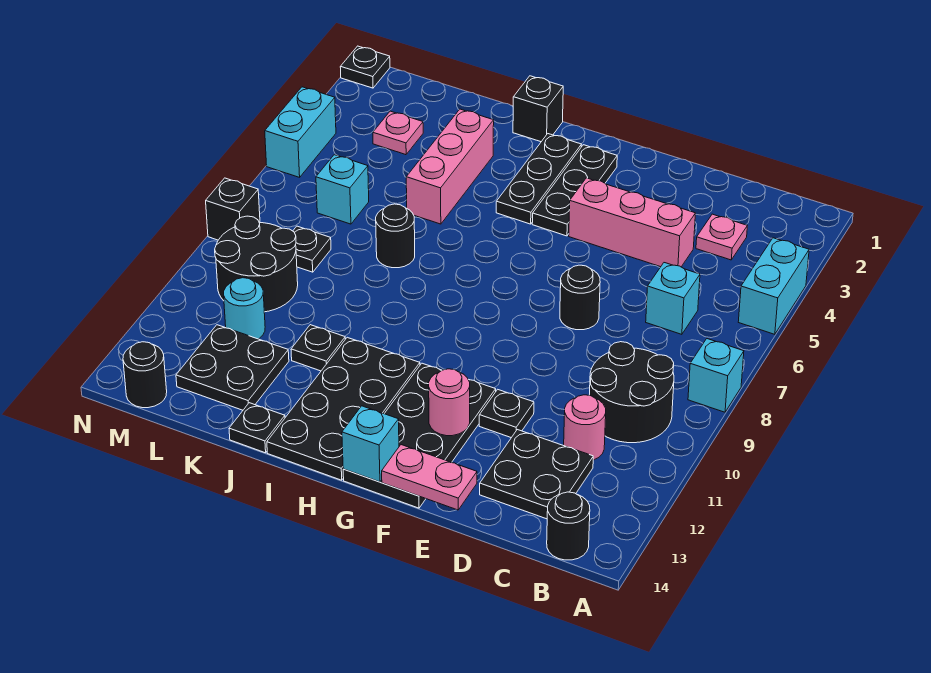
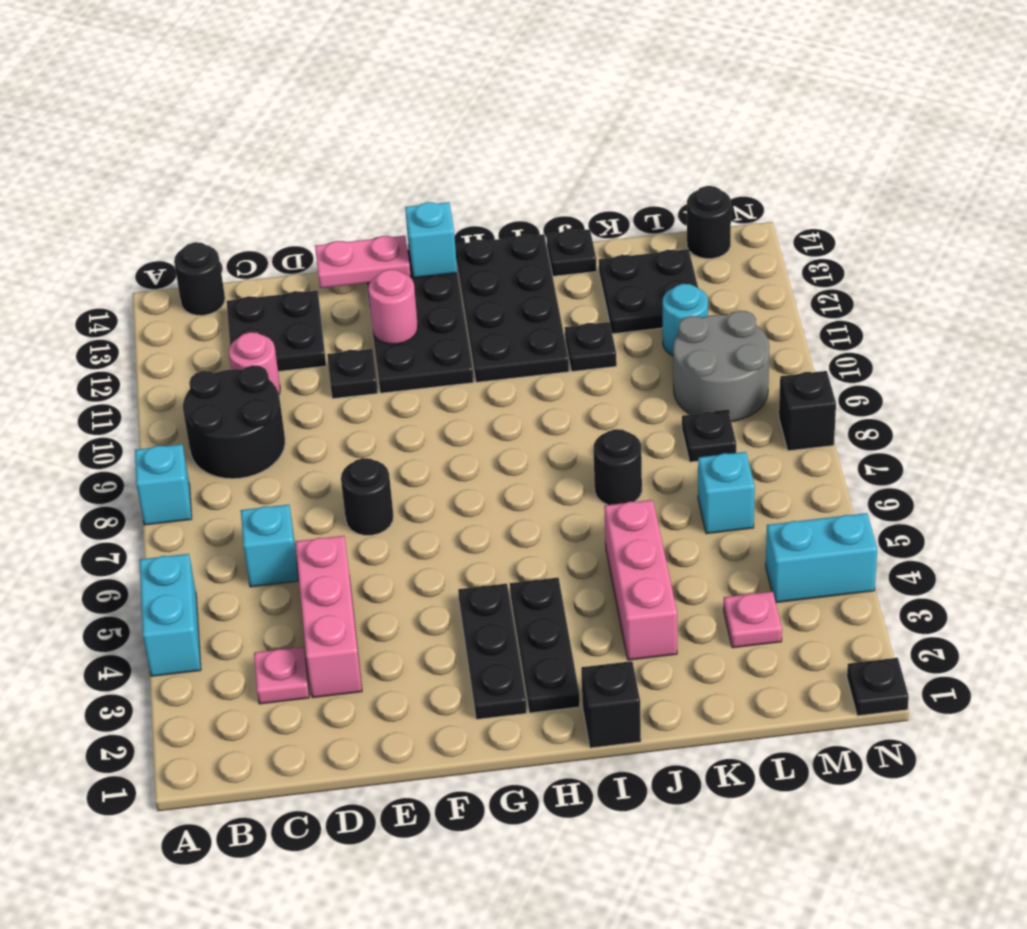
pink 1x3 brick [569,178,696,267] -> pink 1x3 brick turned to [296,536,362,698]
black 2x2 round brick [215,216,298,312] -> grey 2x2 round brick [673,311,770,422]
cyan 1x2 brick [265,87,336,177] -> cyan 1x2 brick turned to [766,513,877,603]

